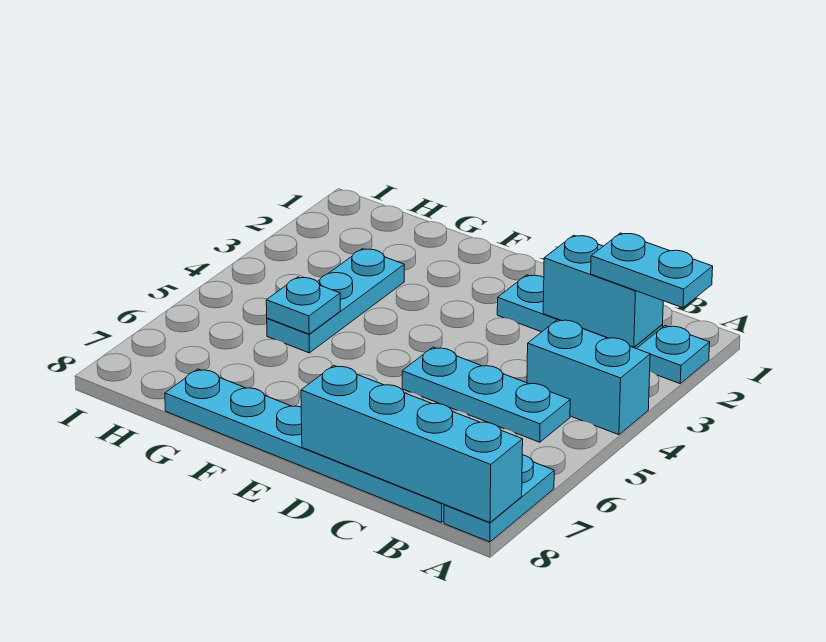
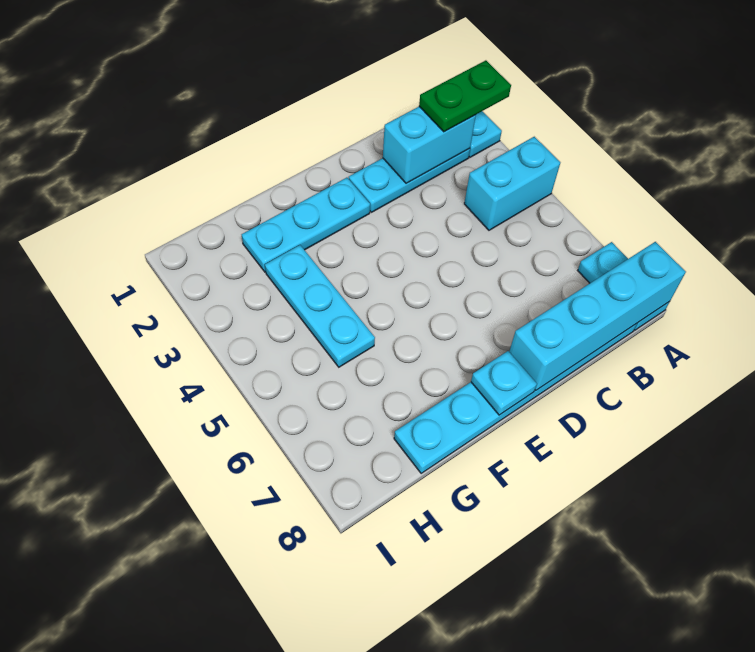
cyan 1x2 plate [591,233,713,308] -> green 1x2 plate [419,60,511,132]
cyan 1x3 plate [402,347,570,442] -> cyan 1x3 plate moved to [242,178,370,272]
cyan 1x1 plate [266,277,340,334] -> cyan 1x1 plate moved to [471,351,537,415]

